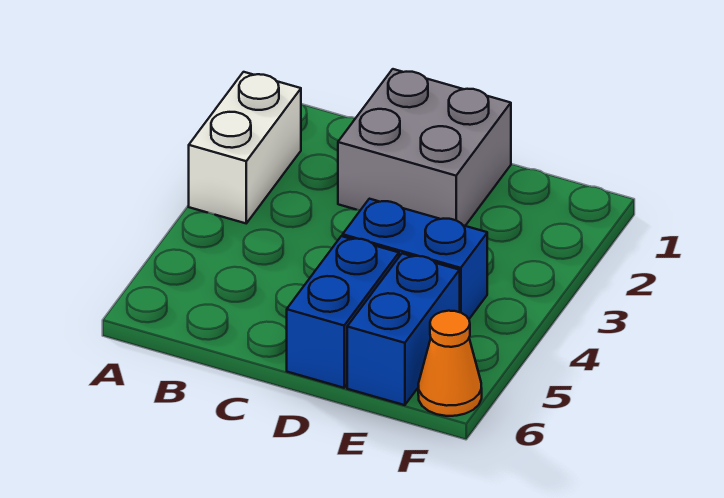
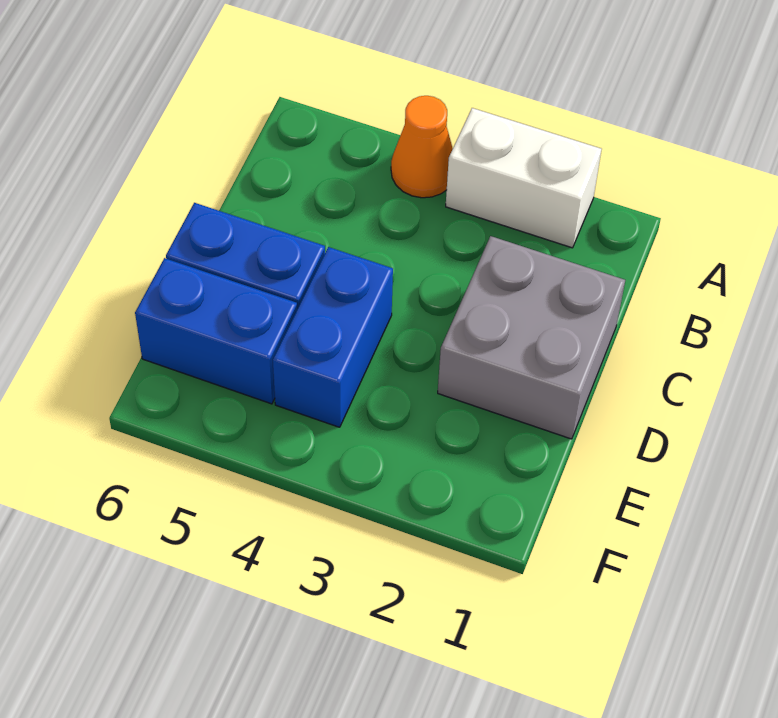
orange 1x1 cone [418,311,482,416] -> orange 1x1 cone moved to [391,96,453,198]

